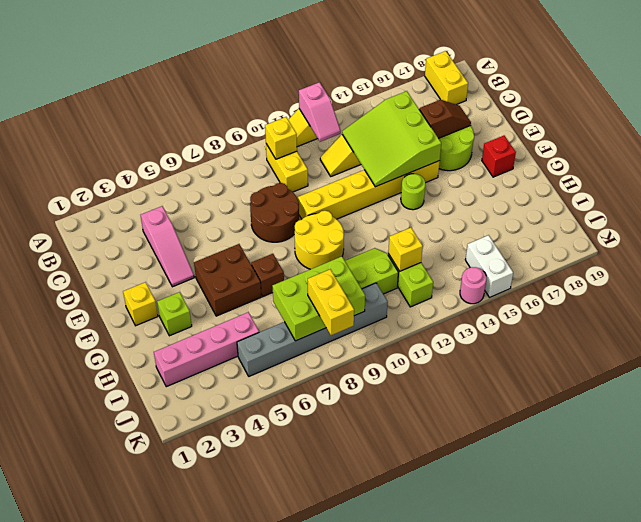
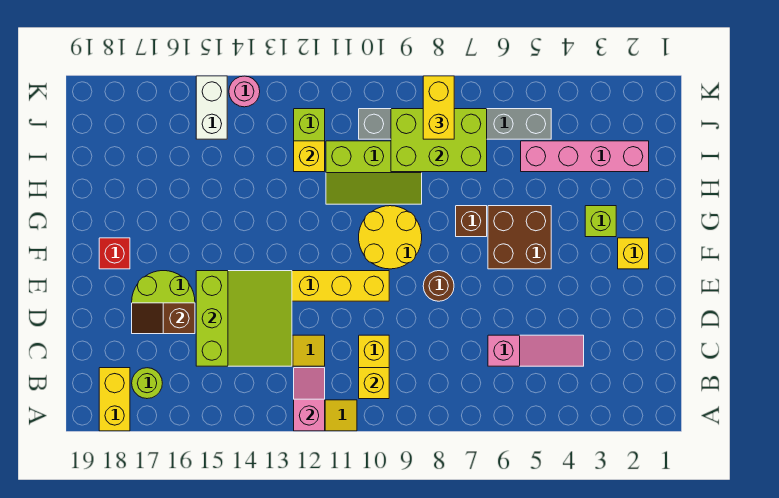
pink 1x3 slope [141,206,194,287] -> pink 1x3 slope turned to [488,335,584,366]
brown 2x2 round brick [250,183,299,242] -> brown 1x1 round brick [423,271,454,301]
lime 1x1 round brick [401,174,425,210] -> lime 1x1 round brick moved to [132,368,162,399]

